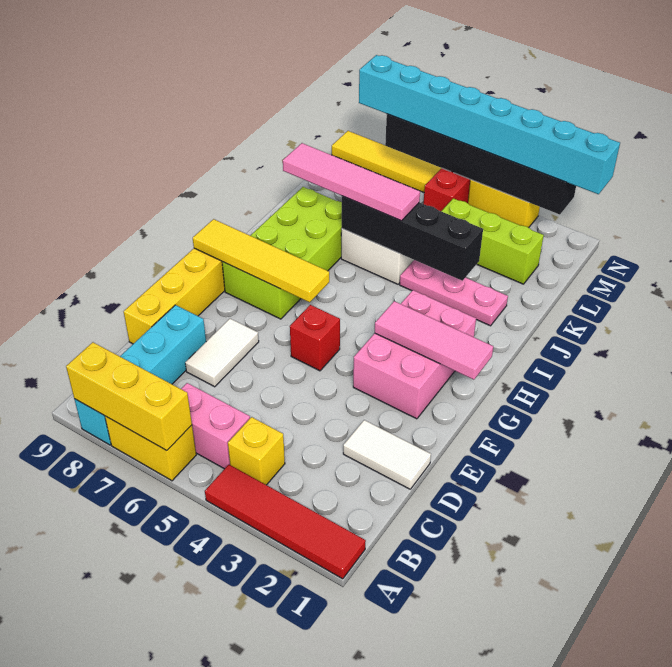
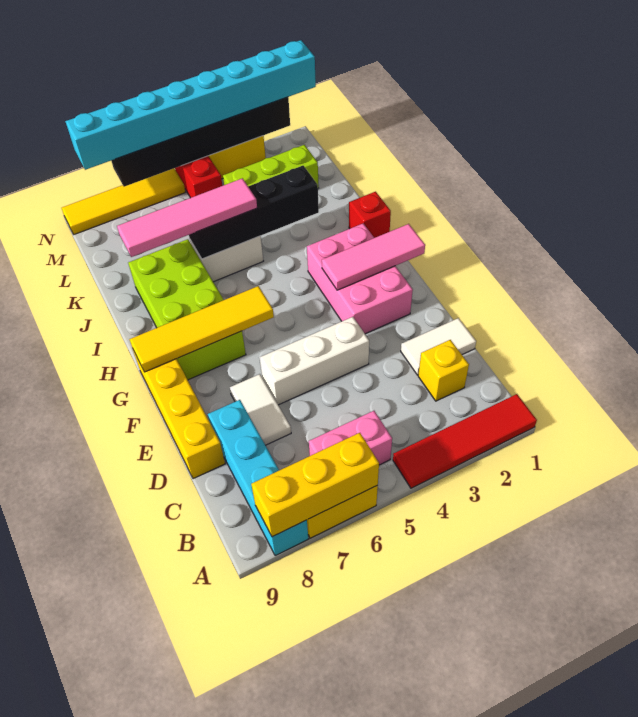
yellow 1x1 brick [228,417,285,485] -> yellow 1x1 brick moved to [418,340,469,401]
none -> white 1x3 brick [259,317,369,405]
red 1x1 brick [290,305,340,371] -> red 1x1 brick moved to [349,192,391,238]
pink 1x3 plate [400,260,508,326] -> none

